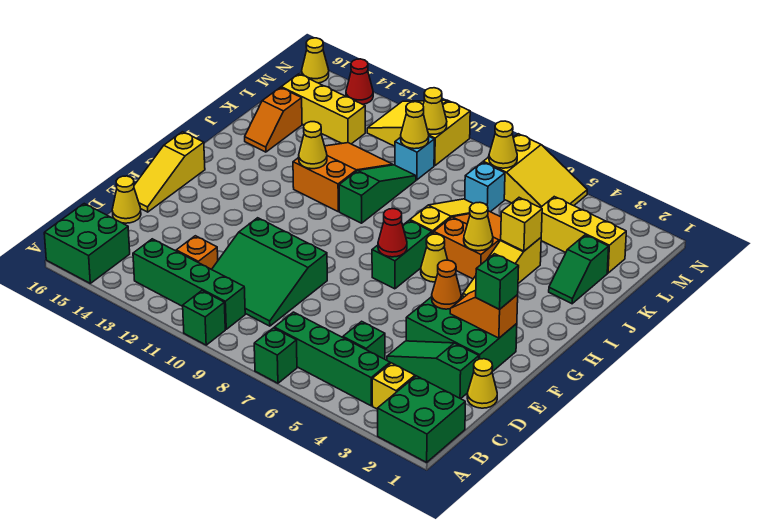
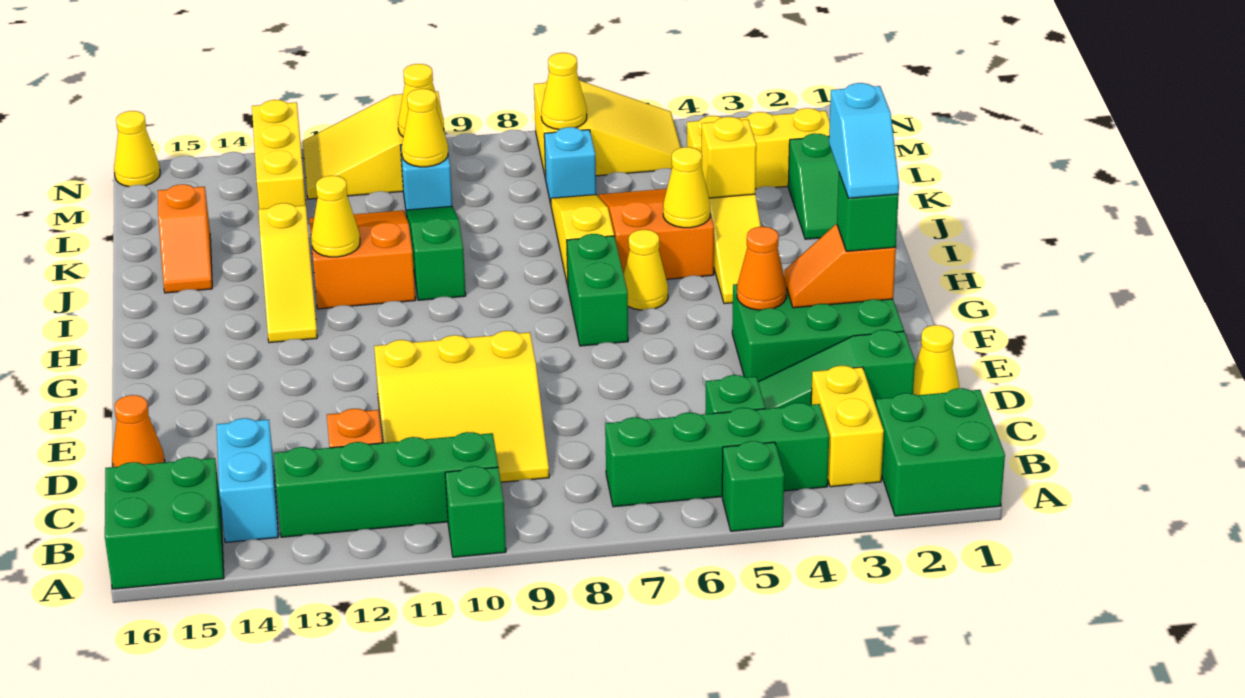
green 1x1 brick [254,328,297,383] -> green 1x1 brick moved to [722,441,784,531]
yellow 1x1 brick [372,363,415,409] -> yellow 1x2 brick [811,366,884,487]
none -> cyan 1x2 brick [217,418,278,542]
green 3x3 slope [212,218,327,326] -> yellow 3x3 slope [374,331,549,482]
yellow 1x1 cone [112,176,141,223] -> orange 1x1 cone [112,395,165,467]
yellow 1x3 slope [134,132,205,212] -> yellow 1x3 slope moved to [259,203,317,343]
none -> cyan 1x2 slope [829,83,899,198]
red 1x1 cone [378,209,407,257] -> none
yellow 1x3 brick [281,74,365,144] -> yellow 1x3 brick turned to [252,100,306,209]
red 1x1 cone [346,59,373,104] -> none

